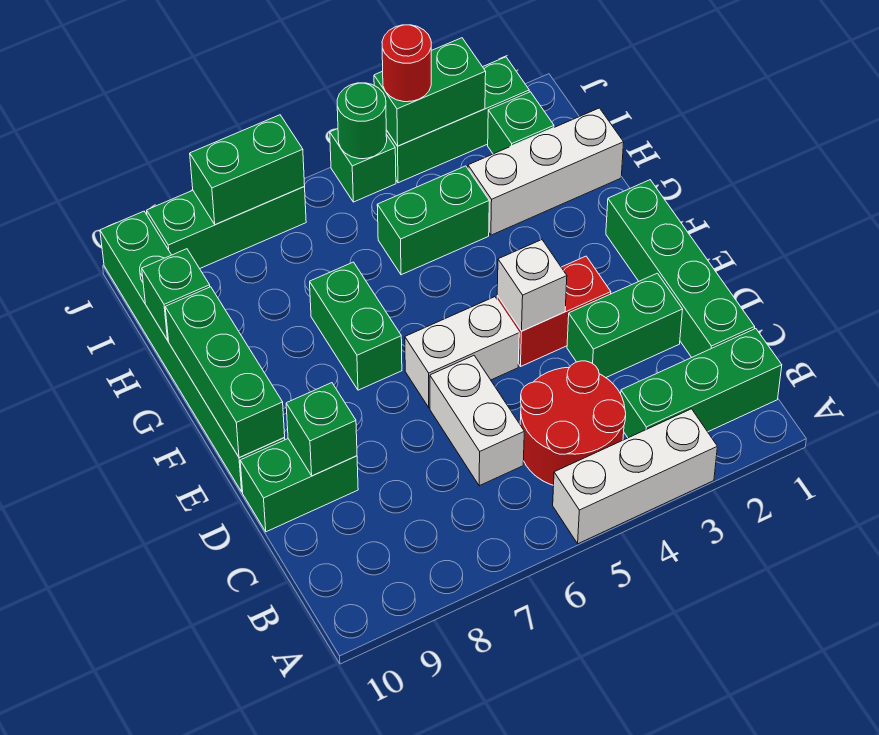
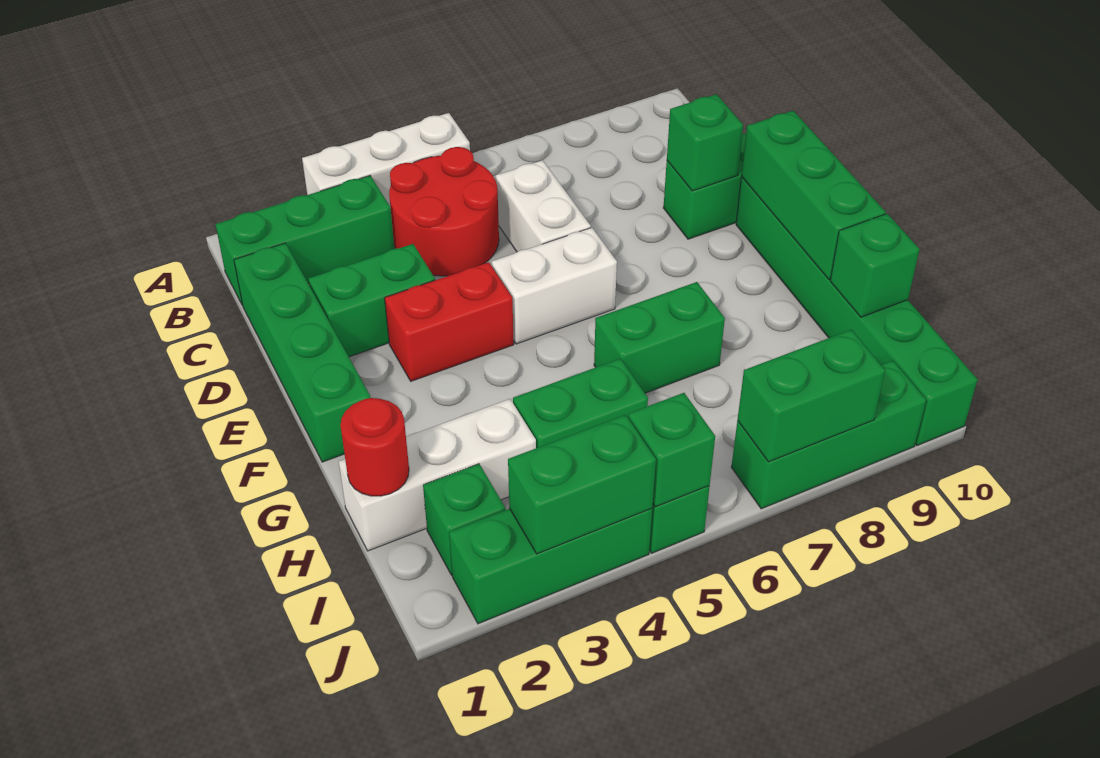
white 1x1 brick [497,240,567,331] -> none
green 1x2 brick [310,262,402,390] -> green 1x2 brick turned to [594,282,725,393]
red 1x1 round brick [382,25,431,102] -> red 1x1 round brick moved to [340,398,409,496]
green 1x1 round brick [337,83,387,159] -> green 1x1 brick [628,393,715,507]

